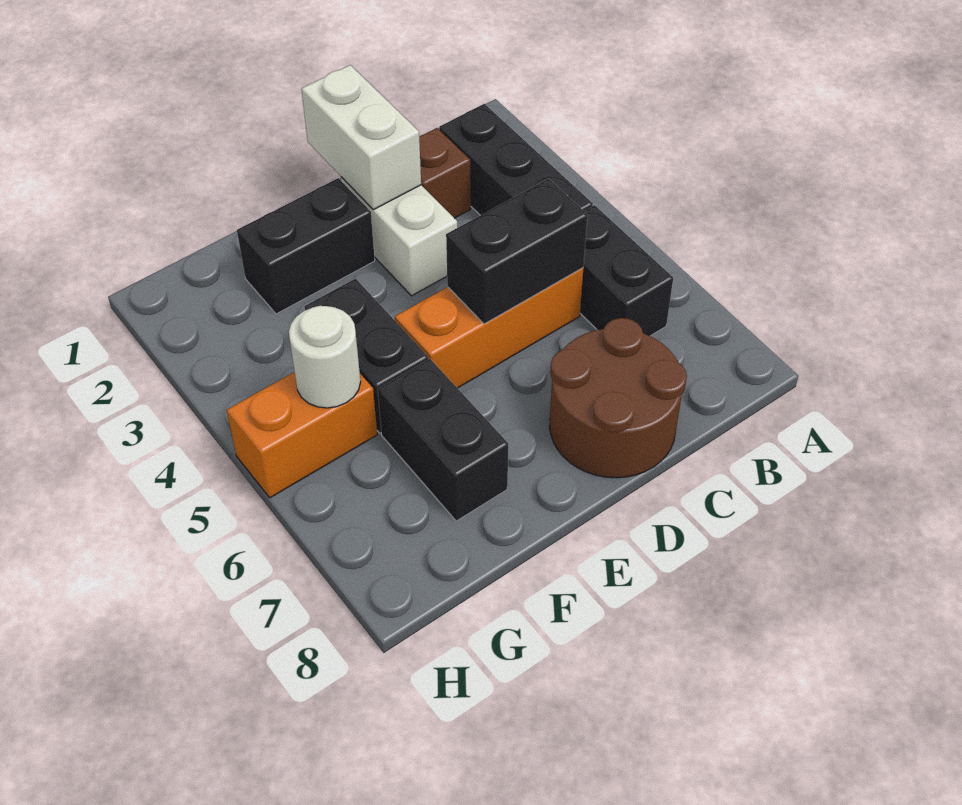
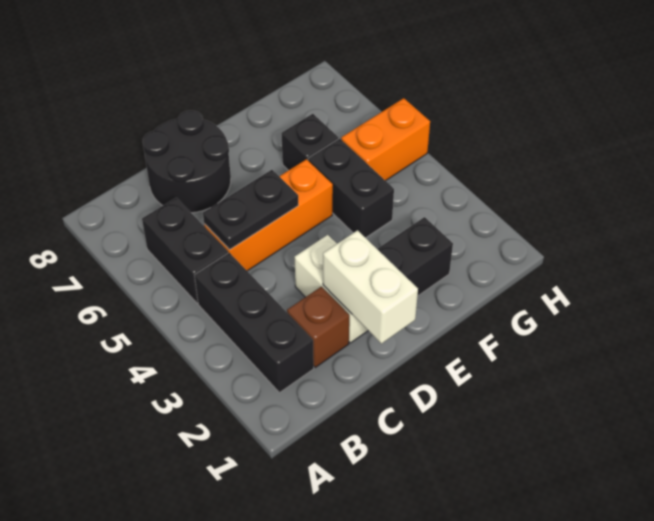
black 1x2 brick [446,179,588,324] -> black 1x2 plate [203,170,298,250]
brown 2x2 round brick [550,318,687,478] -> black 2x2 round brick [143,111,231,213]
black 1x2 brick [378,359,508,521] -> black 1x1 brick [281,114,338,170]
white 1x1 round brick [289,306,361,408] -> none

